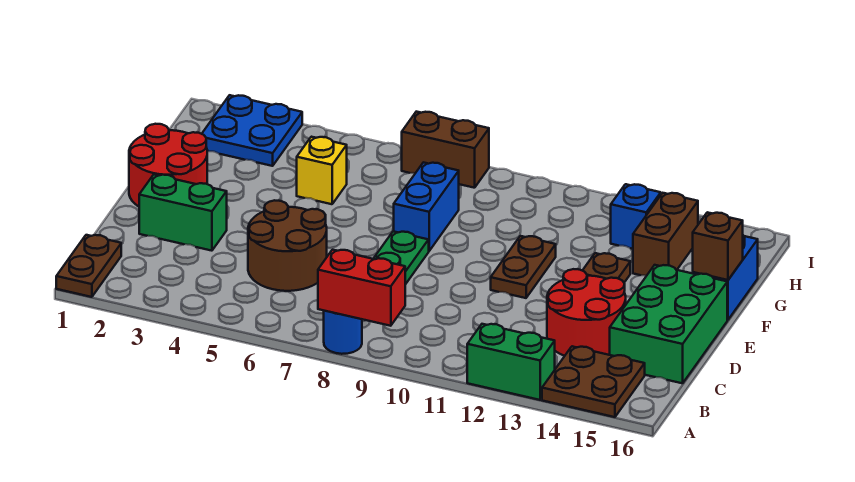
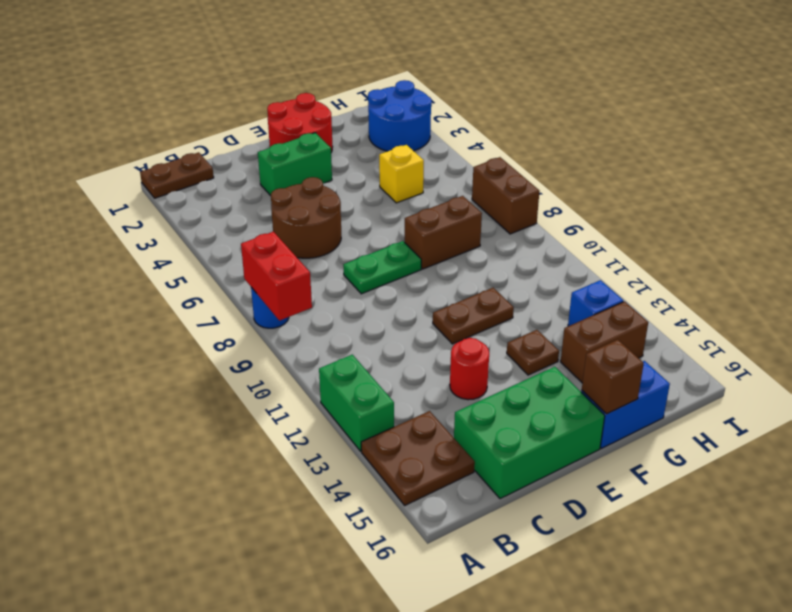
red 2x2 round brick [547,269,626,356] -> red 1x1 round brick [450,338,489,400]
green 1x2 brick [139,175,227,251] -> green 1x2 brick turned to [258,133,332,196]
blue 1x2 brick [394,162,459,251] -> brown 1x2 brick [405,196,482,269]
blue 2x2 plate [202,95,302,166] -> blue 2x2 round brick [368,80,432,151]

